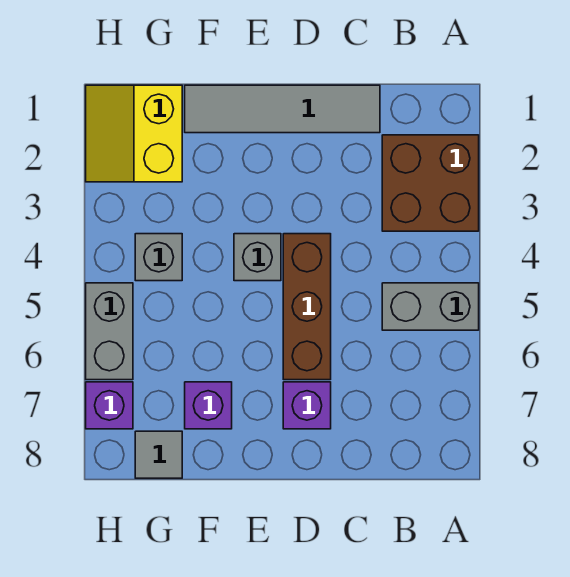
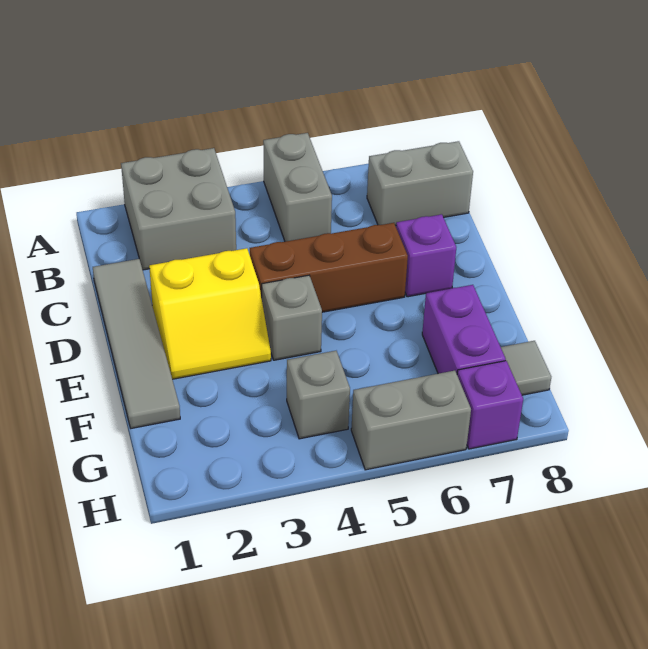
brown 2x2 brick [382,135,479,231] -> grey 2x2 brick [121,148,236,270]
none -> grey 1x2 brick [367,141,473,226]
purple 1x1 brick [185,382,232,429] -> purple 1x2 brick [422,285,506,374]
yellow 2x2 slope [86,85,182,182] -> yellow 2x2 slope moved to [149,248,271,379]

